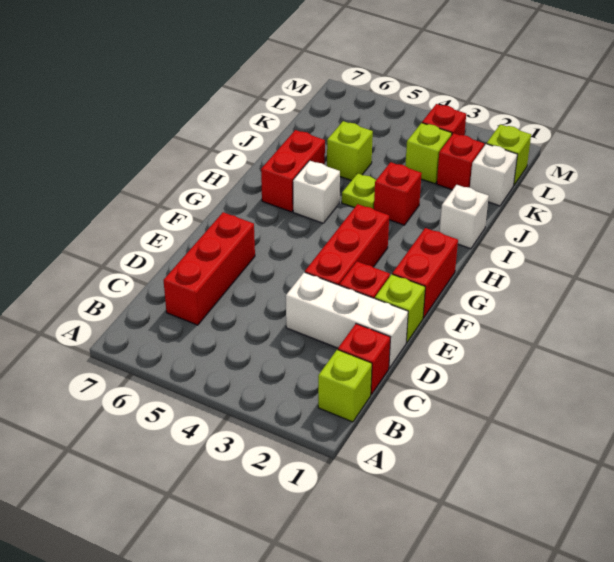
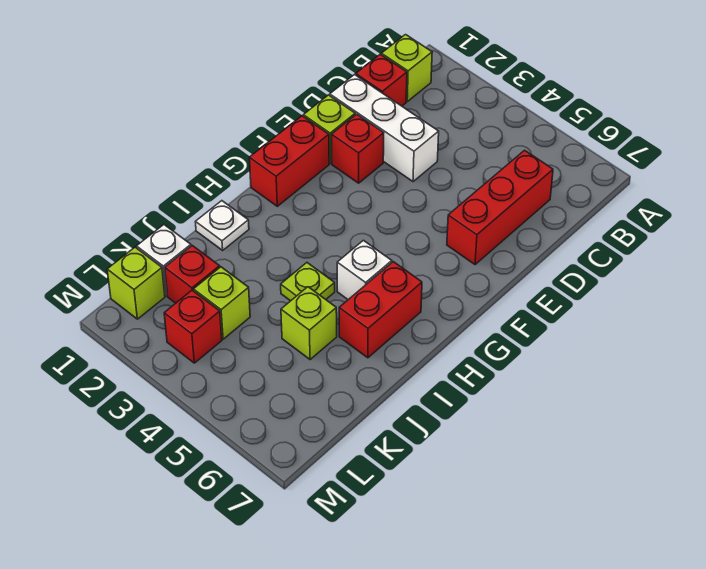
red 1x3 brick [305,204,389,285] -> none
white 1x1 brick [440,185,489,249] -> white 1x1 plate [196,201,249,250]
red 1x1 brick [374,162,422,225] -> none

